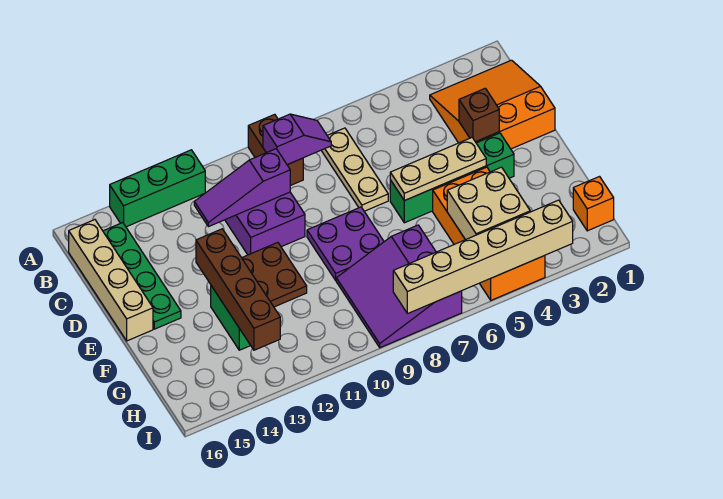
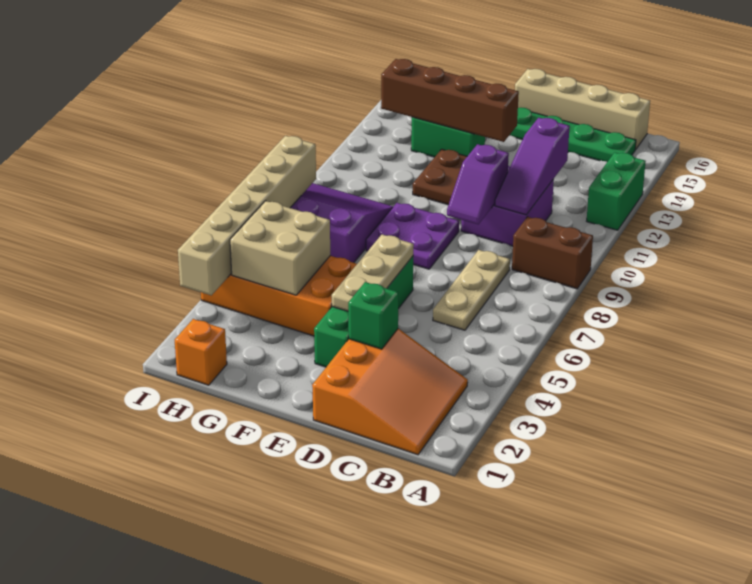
green 1x3 brick [110,150,205,227] -> green 1x2 brick [587,152,646,230]
tan 1x3 plate [321,128,388,211] -> tan 1x3 plate turned to [433,250,510,330]
purple 1x2 slope [263,114,331,165] -> purple 1x2 slope moved to [447,144,509,224]
purple 1x3 slope [194,149,290,227] -> purple 1x3 slope turned to [495,118,570,215]
brown 1x1 brick [459,88,499,142] -> green 1x1 brick [348,282,398,349]

